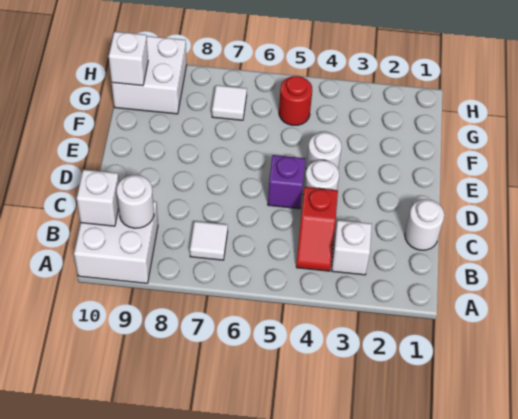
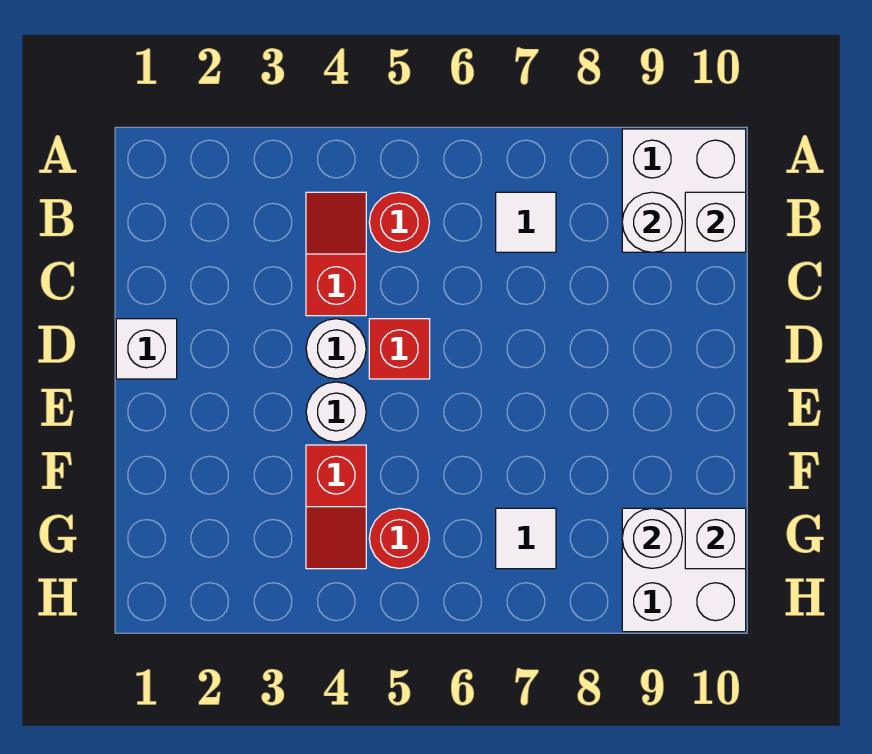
white 1x1 brick [332,220,372,275] -> white 1x1 brick moved to [116,319,177,379]
none -> red 1x1 round brick [369,192,430,252]
white 1x1 round brick [405,199,444,250] -> white 1x1 round brick moved to [622,508,682,569]
purple 1x1 brick [268,155,305,209] -> red 1x1 brick [369,319,430,379]
none -> red 1x2 slope [306,445,366,569]

